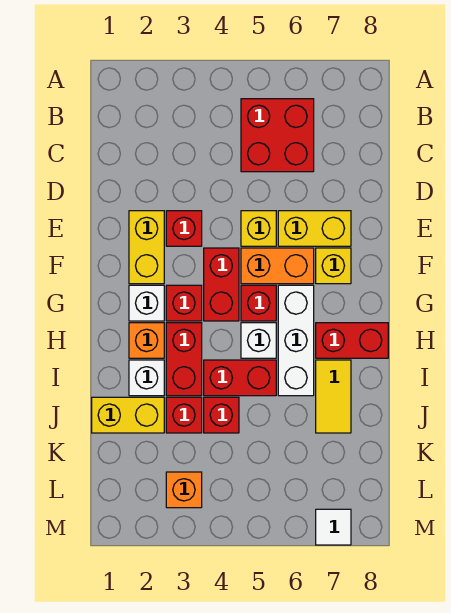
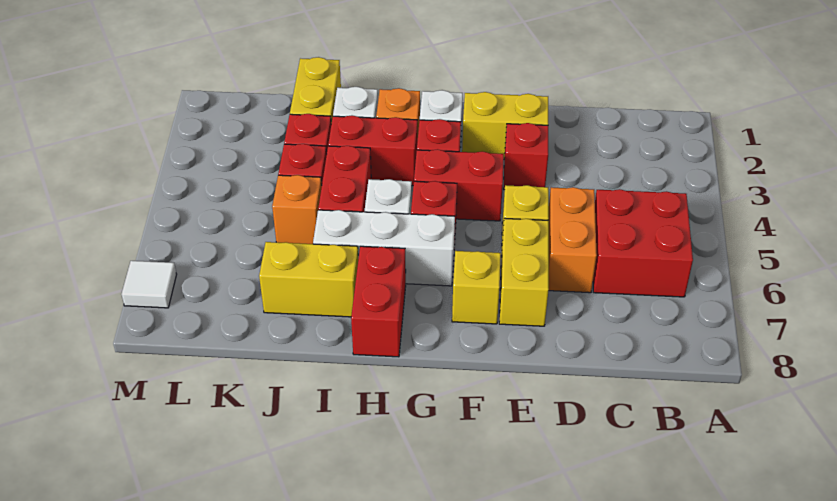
orange 1x2 brick [241,248,314,284] -> orange 1x2 brick moved to [548,187,597,293]
yellow 1x2 tile [316,360,351,433] -> yellow 1x2 brick [259,242,358,317]
orange 1x1 brick [166,472,202,508] -> orange 1x1 brick moved to [272,175,322,244]

